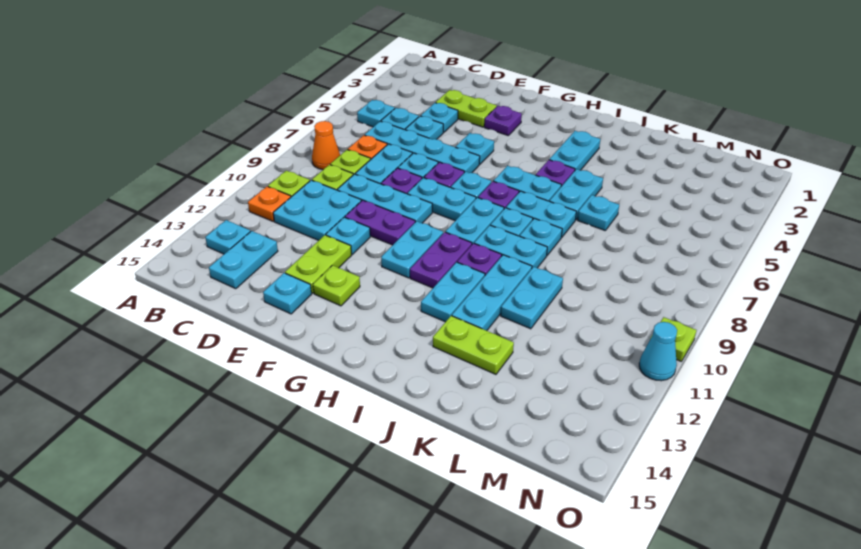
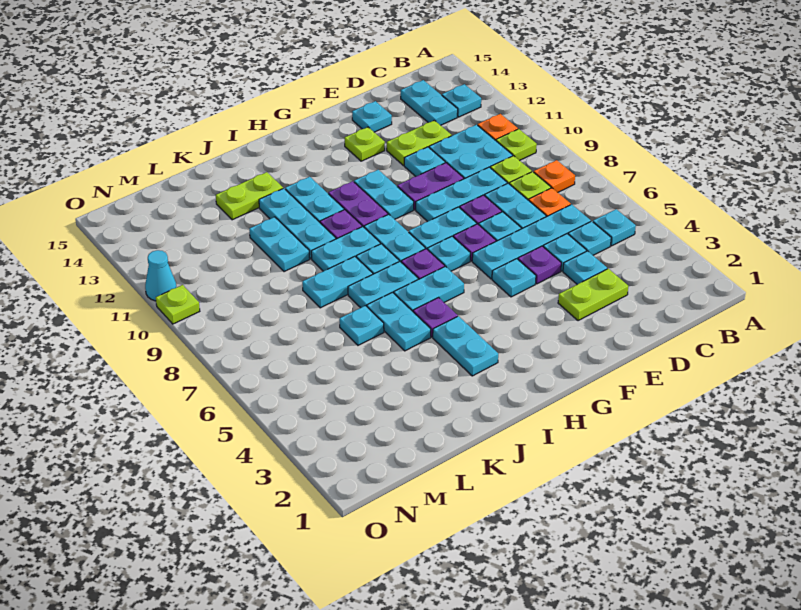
orange 1x1 cone [312,121,340,170] -> orange 1x1 plate [534,160,575,192]
lime 1x2 plate [285,235,352,293] -> lime 1x2 plate turned to [387,120,452,166]
purple 1x1 plate [484,106,522,135] -> purple 1x1 plate moved to [518,246,561,284]
cyan 1x1 plate [520,218,562,255] -> cyan 1x2 plate [302,256,373,308]

